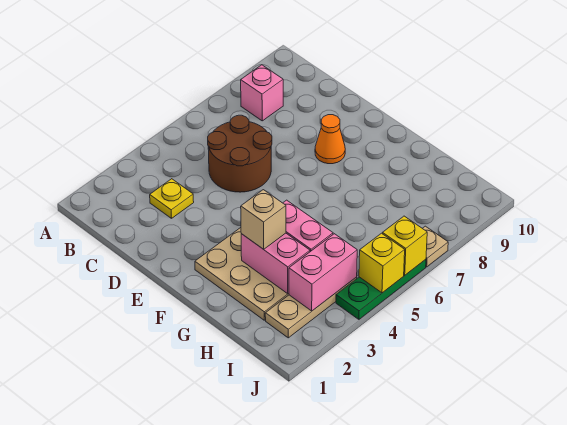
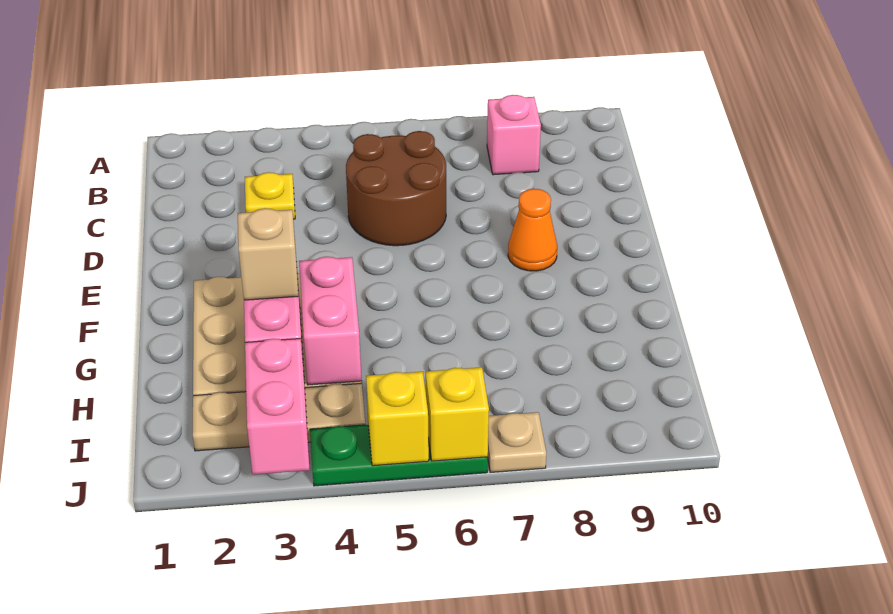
pink 1x2 brick [289,234,357,311] -> pink 1x2 brick turned to [245,339,310,475]

